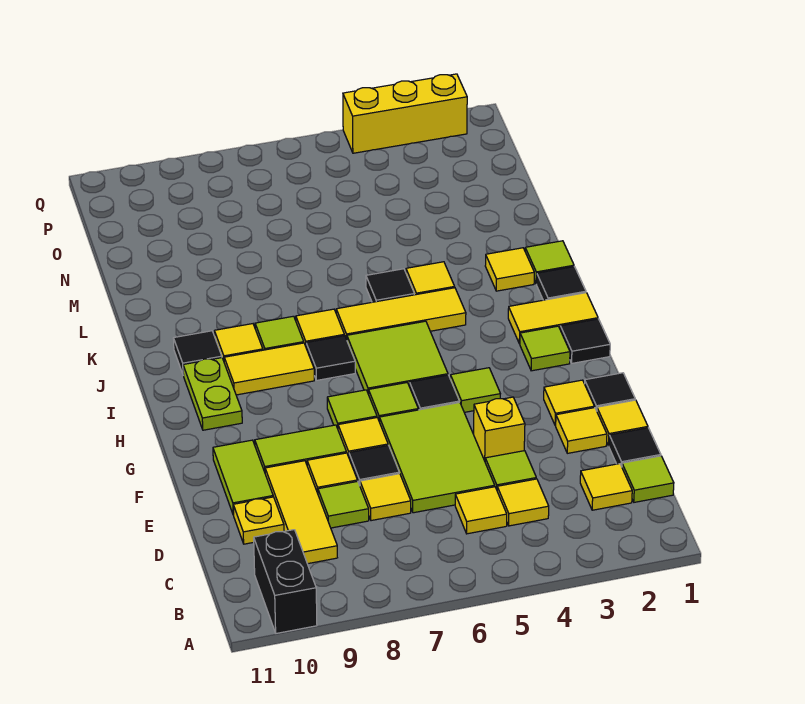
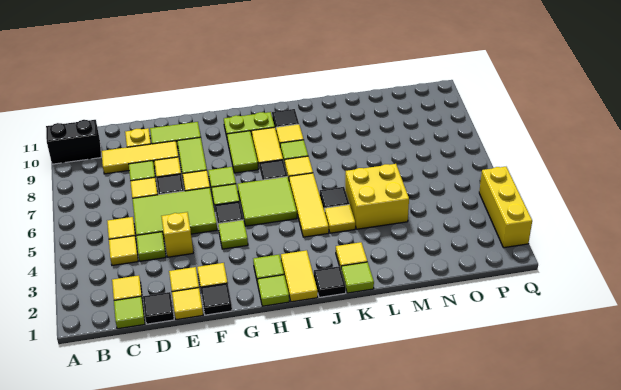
black 1x1 tile [560,319,610,363] -> lime 1x1 tile [257,275,289,306]
none -> lime 1x2 tile [227,131,258,173]
none -> yellow 2x2 brick [345,164,409,229]

